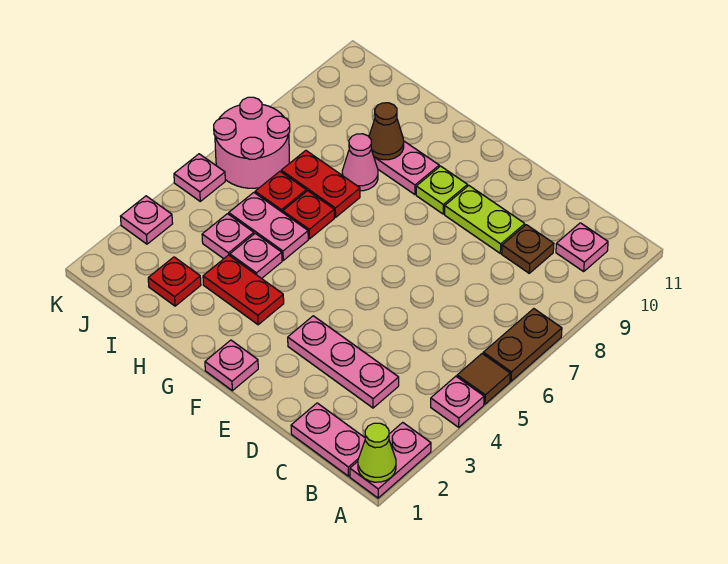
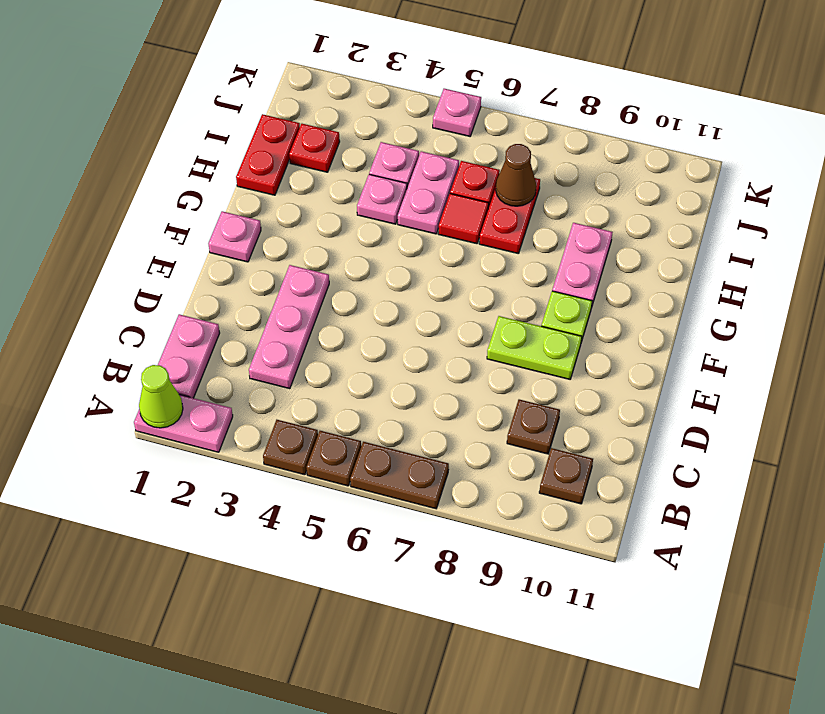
pink 1x1 plate [431,376,484,427] -> brown 1x1 plate [263,420,318,475]
brown 1x1 tile [457,354,510,404] -> brown 1x1 plate [306,431,361,486]
pink 1x1 plate [556,223,608,271] -> brown 1x1 plate [539,448,593,504]
lime 1x2 plate [445,186,525,253] -> lime 1x2 plate turned to [487,316,582,379]
red 1x2 plate [203,255,284,325] -> red 1x2 plate moved to [236,114,300,195]
red 1x1 plate [283,191,334,239] -> red 1x1 tile [438,194,489,244]
pink 1x1 cone [342,134,378,191] -> none
brown 1x1 cone [369,103,404,160] -> brown 1x1 cone moved to [496,144,536,206]
pink 2x2 round brick [214,97,290,188] -> none
pink 1x1 plate [120,196,173,244] -> none

